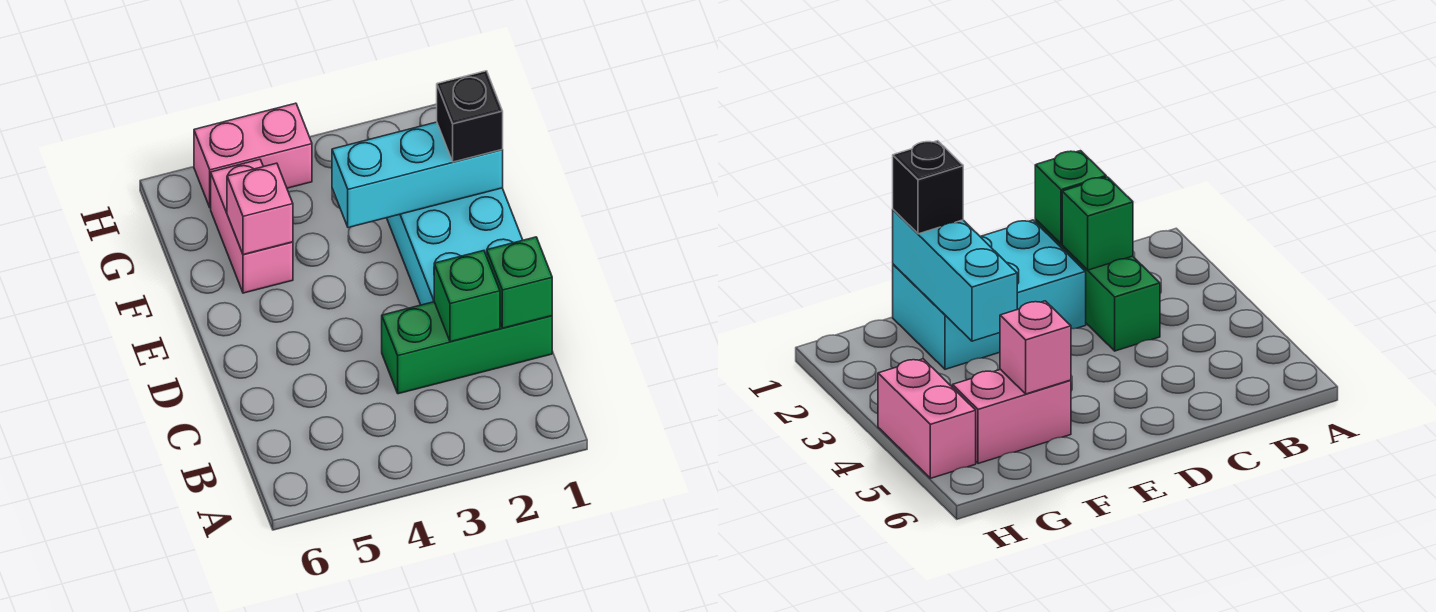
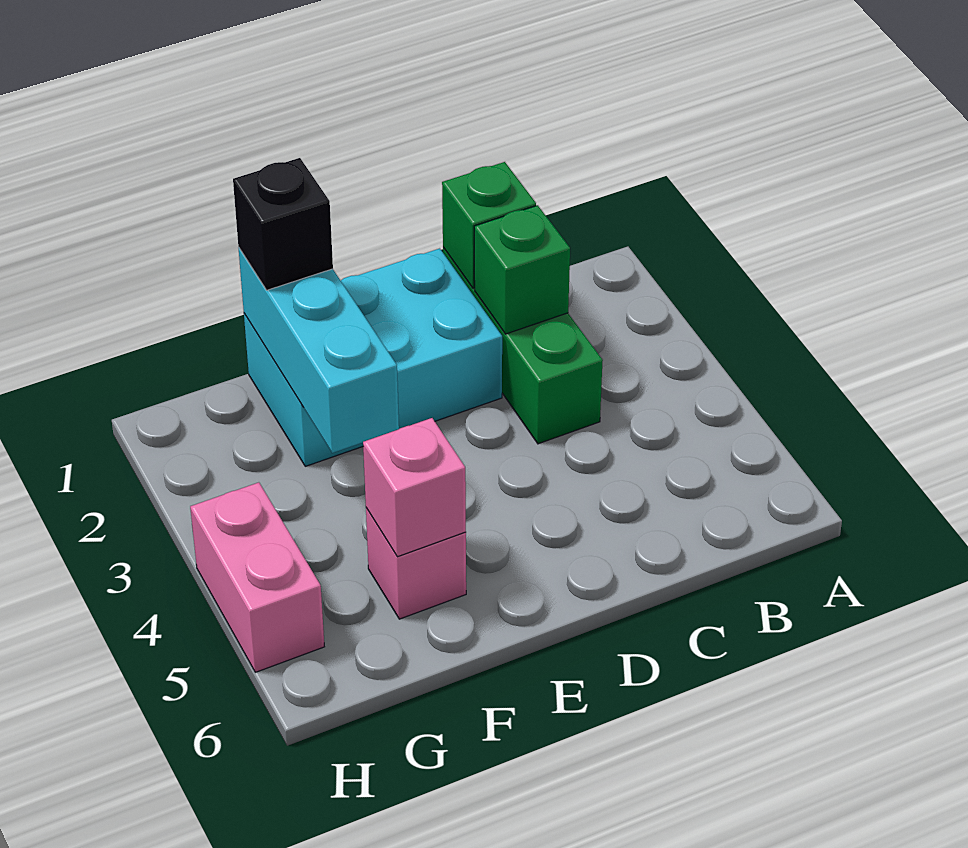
pink 1x2 brick [211,159,293,293] -> pink 1x1 brick [366,508,466,619]

